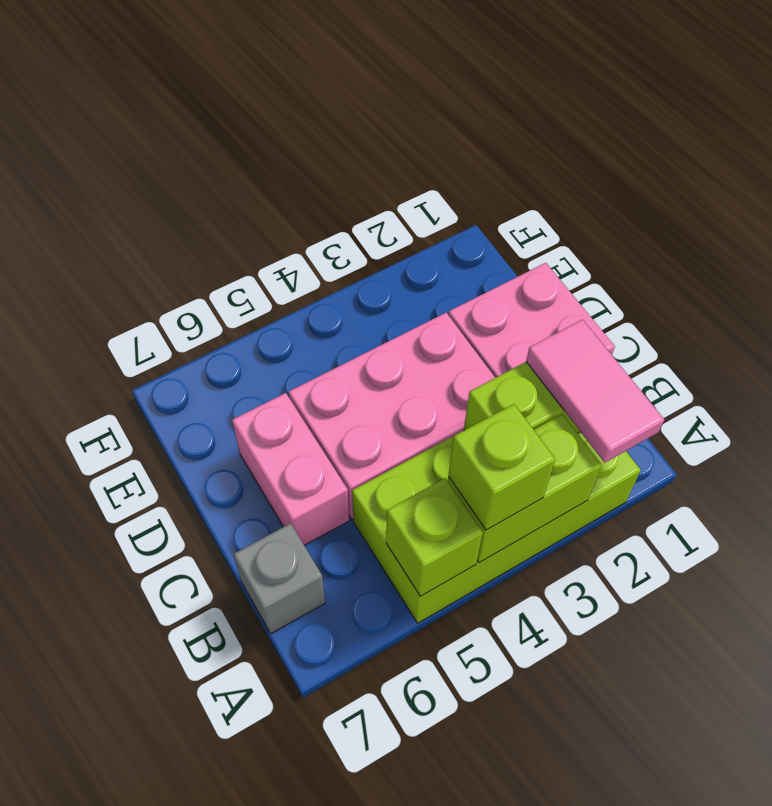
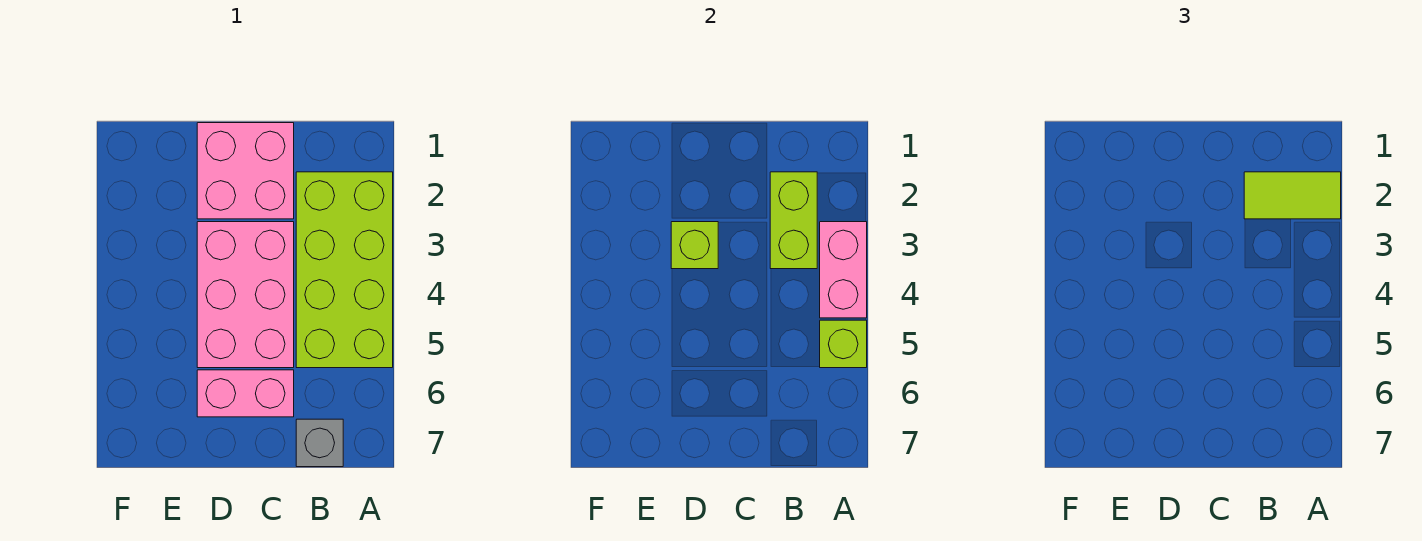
pink 1x2 tile [526,320,664,463] -> lime 1x2 tile [1244,172,1341,219]
lime 1x2 brick [448,414,602,563] -> pink 1x2 brick [820,222,867,318]
lime 1x1 brick [448,404,555,530] -> lime 1x1 brick moved to [671,222,718,269]

